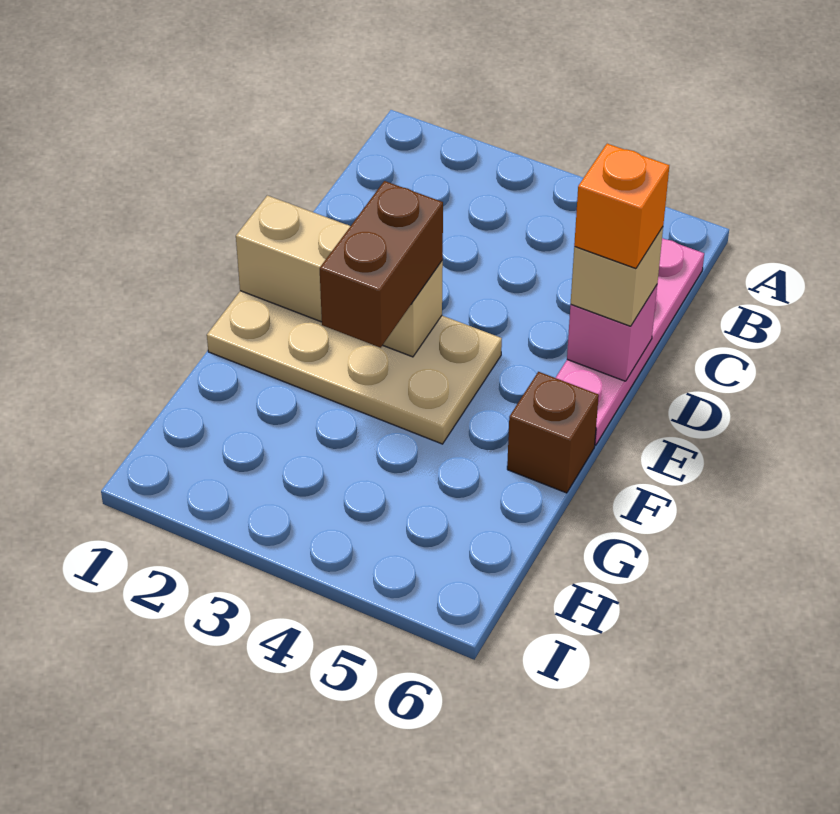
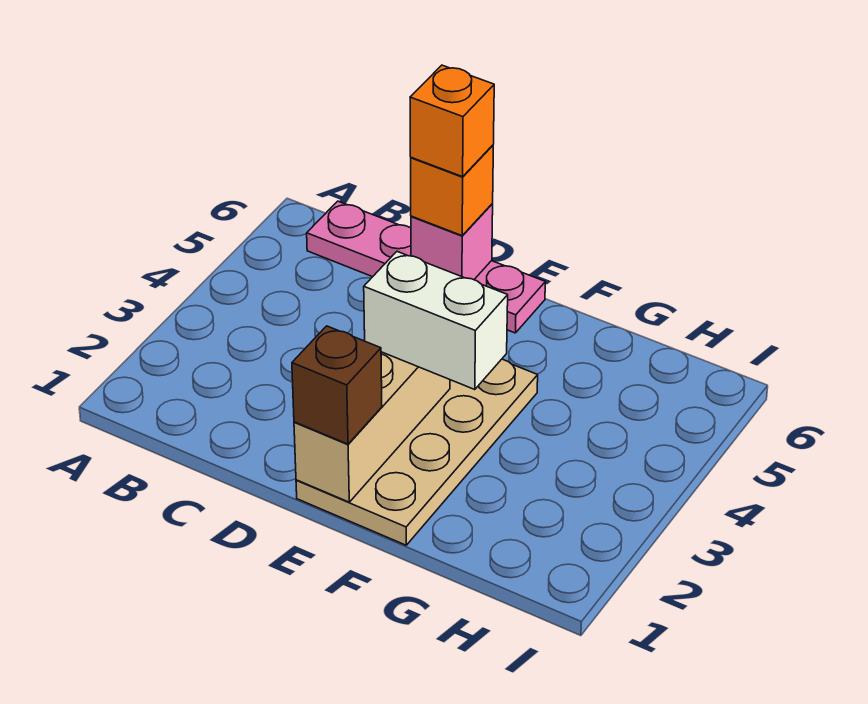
tan 1x1 brick [571,227,663,326] -> orange 1x1 brick [411,145,493,236]
brown 1x2 brick [320,181,443,348] -> white 1x2 brick [364,252,508,390]
brown 1x1 brick [507,372,599,493] -> brown 1x1 brick moved to [292,326,382,444]

